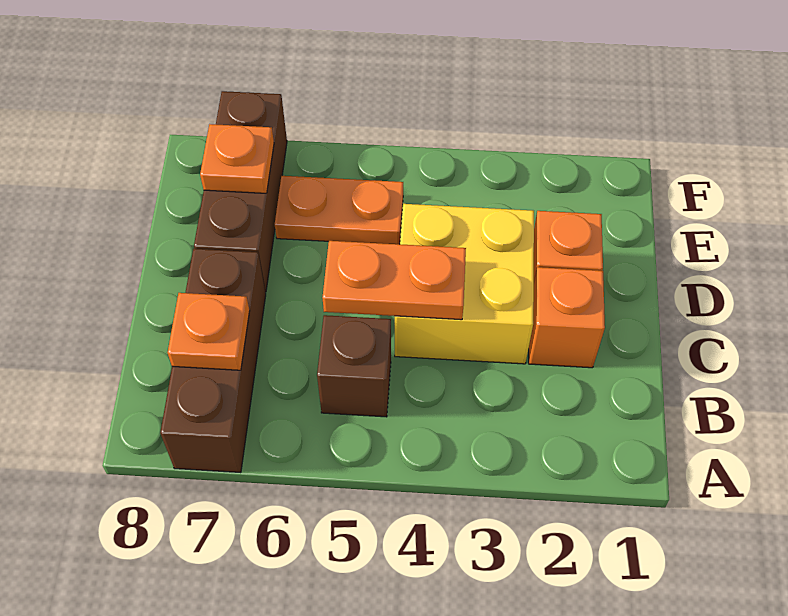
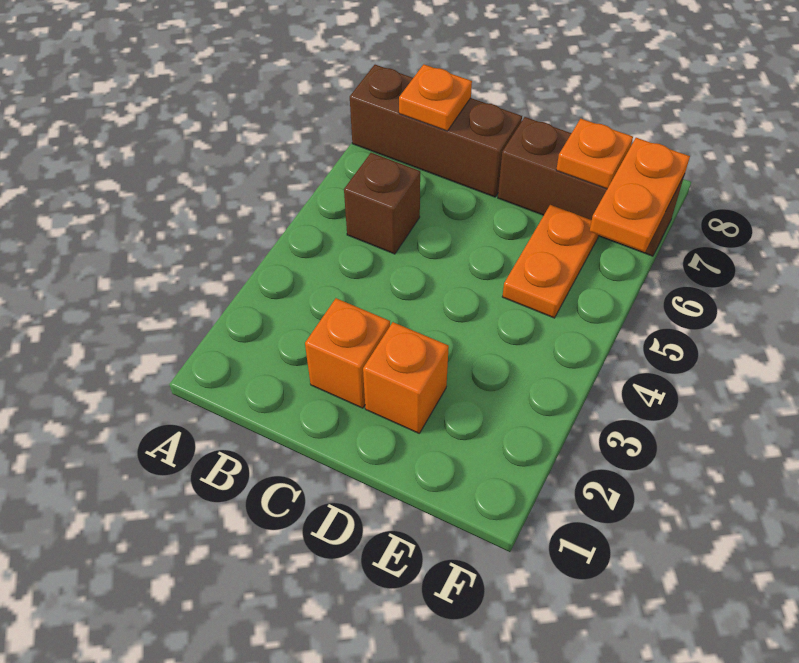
yellow 2x2 brick [395,204,534,364] -> none
orange 1x2 plate [322,241,466,320] -> orange 1x2 plate moved to [590,138,690,252]

